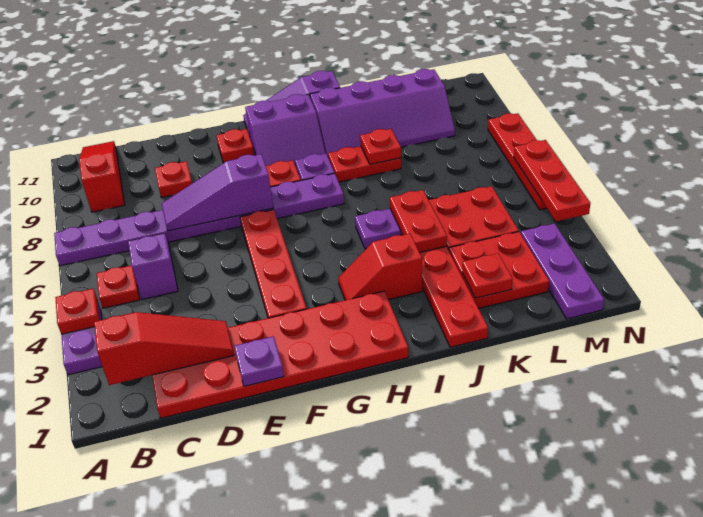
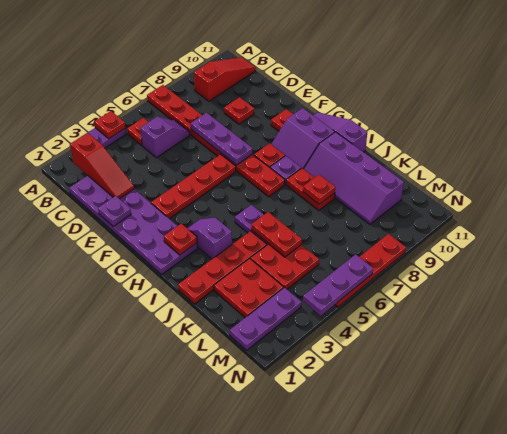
purple 1x8 plate [54,173,344,266] -> red 1x8 plate [147,85,285,197]
red 2x6 plate [152,291,408,418] -> purple 2x6 plate [69,176,198,275]
purple 1x3 slope [162,154,273,231] -> purple 1x3 plate [191,113,252,165]
red 1x2 slope [338,233,422,300] -> purple 1x2 slope [187,218,232,259]
red 1x2 plate [390,190,447,253] -> red 1x2 plate turned to [251,212,302,257]
red 1x1 plate [462,253,513,298] -> red 1x1 plate moved to [164,224,197,255]
red 1x3 plate [514,140,591,221] -> purple 1x3 plate [303,254,373,316]

